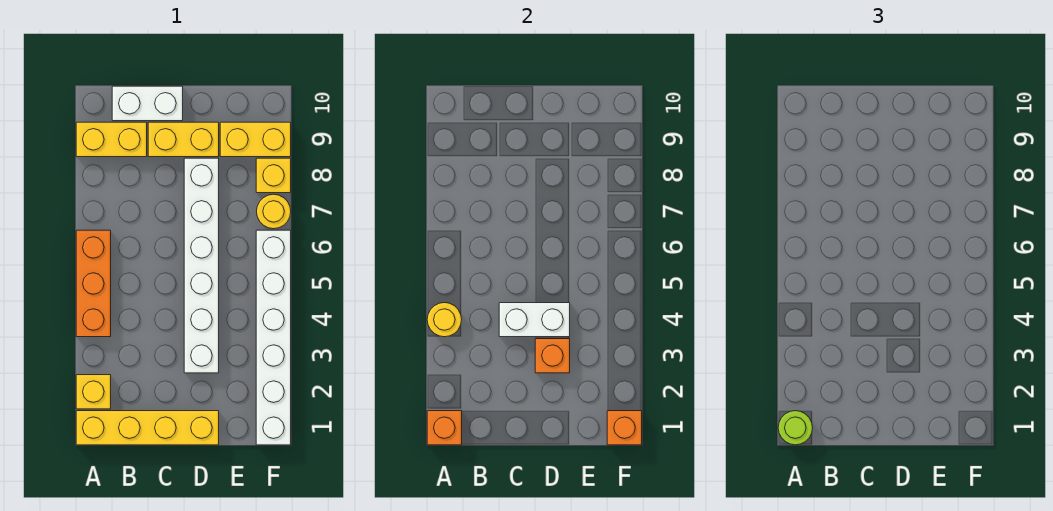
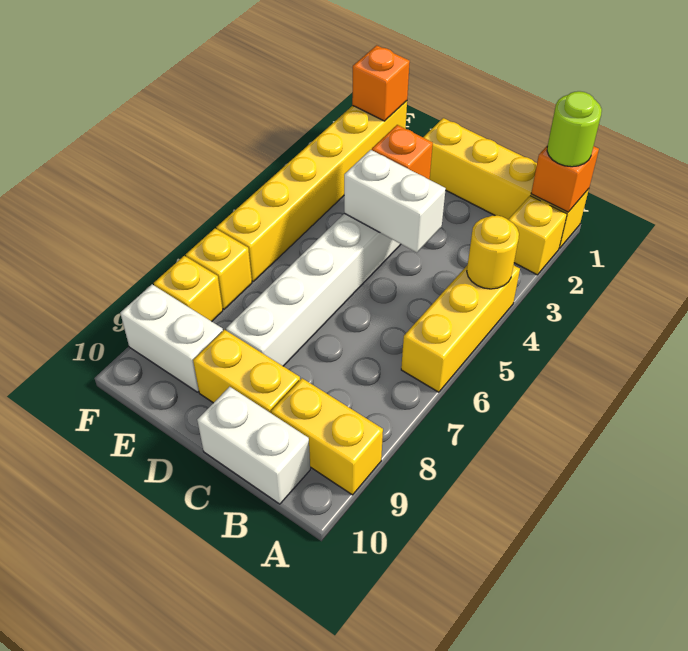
orange 1x3 brick [76,230,111,337] -> yellow 1x3 brick [401,265,520,392]
yellow 1x2 brick [220,122,291,157] -> white 1x2 brick [120,284,223,392]
white 1x6 brick [256,230,291,445] -> yellow 1x6 brick [216,101,407,281]
yellow 1x1 round brick [257,194,291,229] -> yellow 1x1 brick [186,229,252,309]

